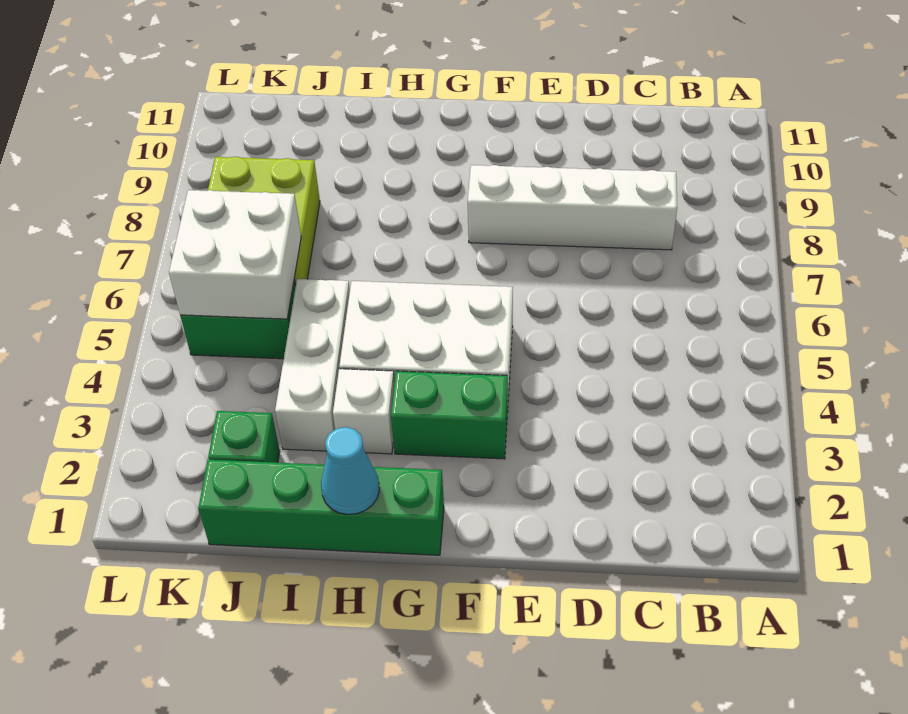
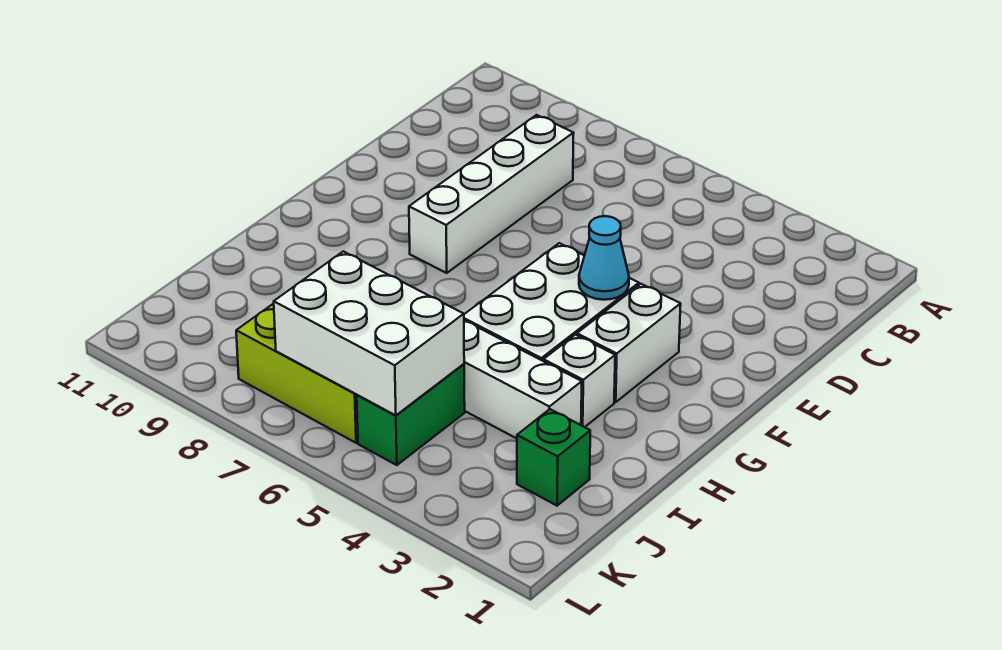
green 1x2 brick [391,371,508,459] -> white 1x2 brick [577,284,681,402]
green 1x4 brick [198,460,444,555] -> none
cyan 1x1 cone [321,427,379,514] -> cyan 1x1 cone moved to [579,216,629,300]
white 2x2 brick [169,190,301,319] -> white 2x3 brick [274,251,464,415]

